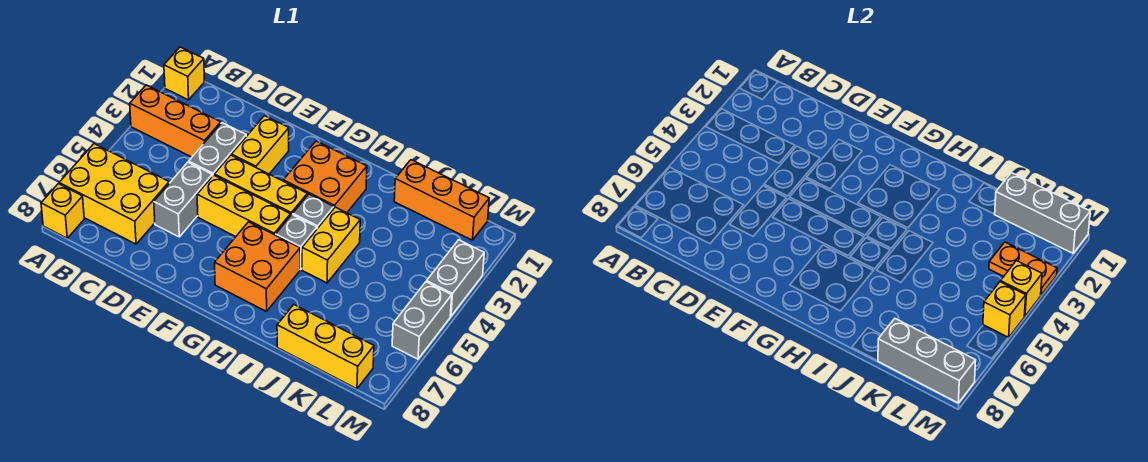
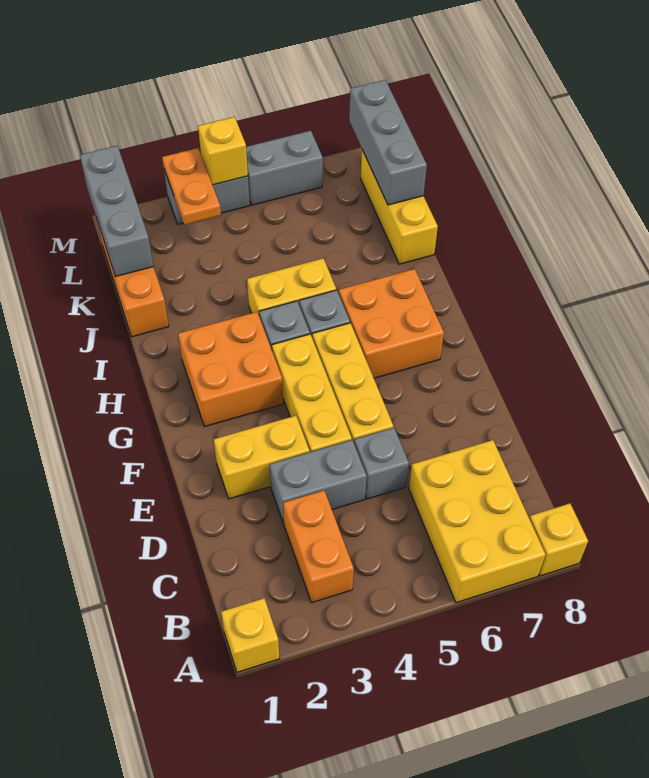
orange 1x3 brick [130,85,221,157] -> orange 1x2 brick [283,491,354,603]
grey 1x2 brick [154,162,212,237] -> grey 1x1 brick [354,428,409,499]
yellow 1x1 brick [983,282,1026,338] -> none

